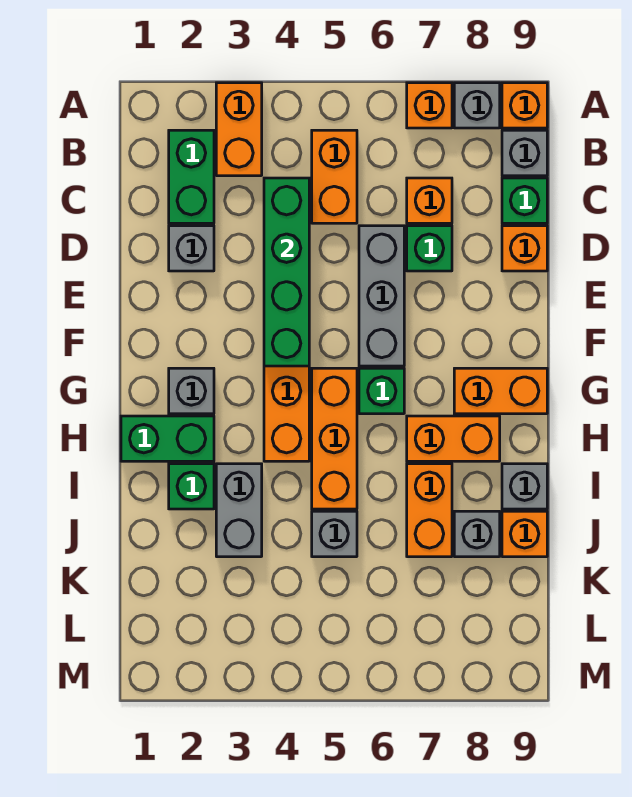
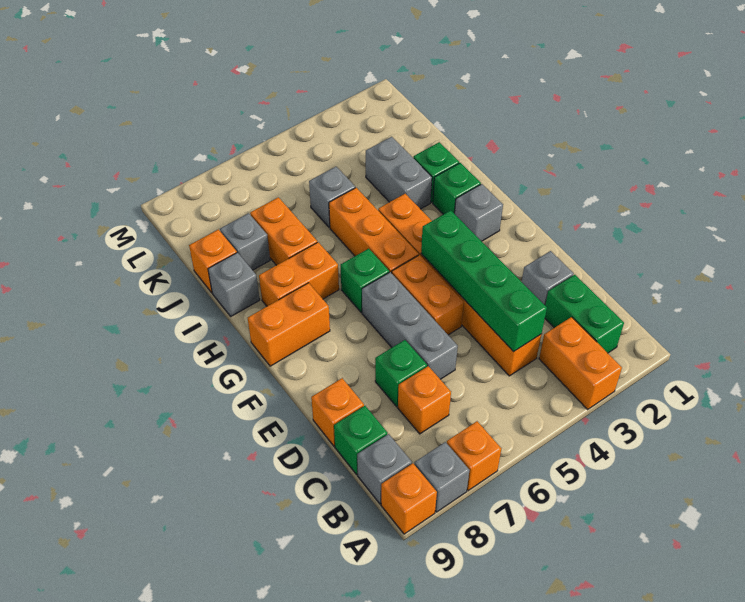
orange 1x2 brick [312,130,357,223] -> orange 1x2 brick moved to [392,255,464,335]
green 1x2 brick [121,416,214,461] -> green 1x1 brick [433,163,481,214]

